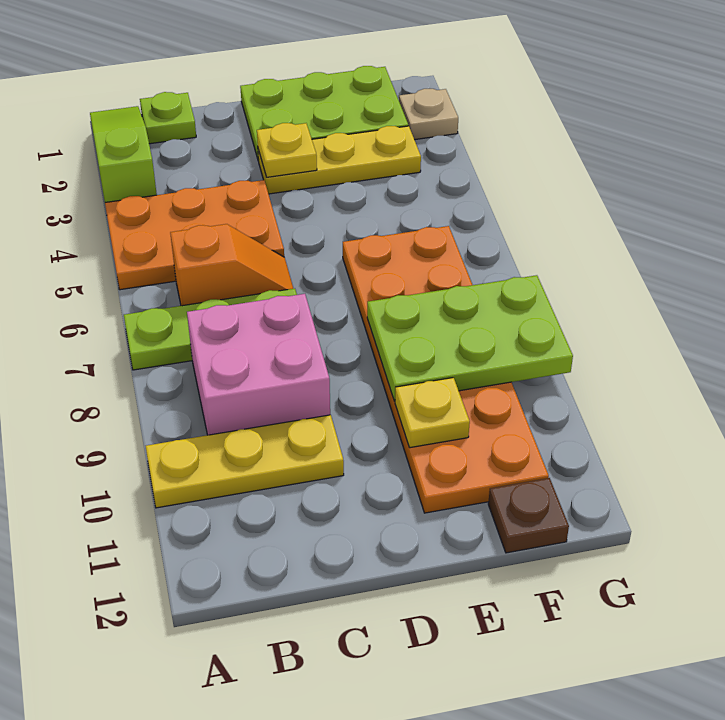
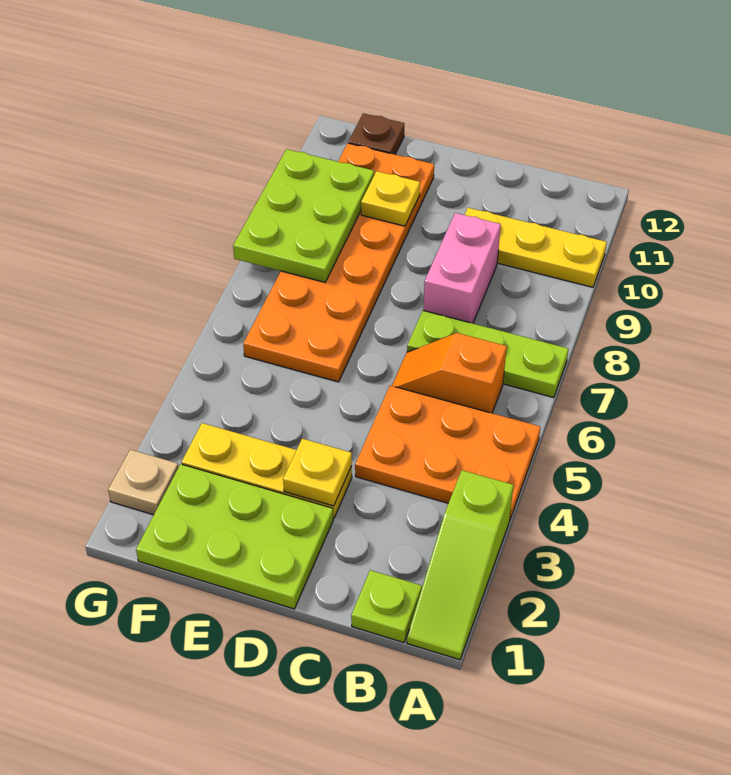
pink 2x2 brick [187,294,330,435] -> pink 1x2 brick [423,213,501,323]
lime 2x3 plate [367,275,573,401] -> lime 2x3 plate turned to [233,149,374,282]

